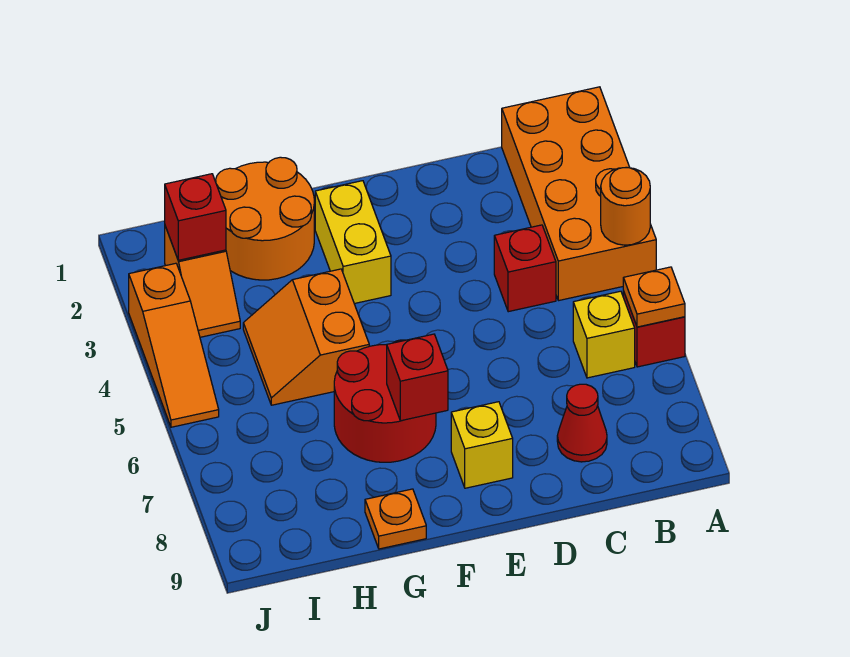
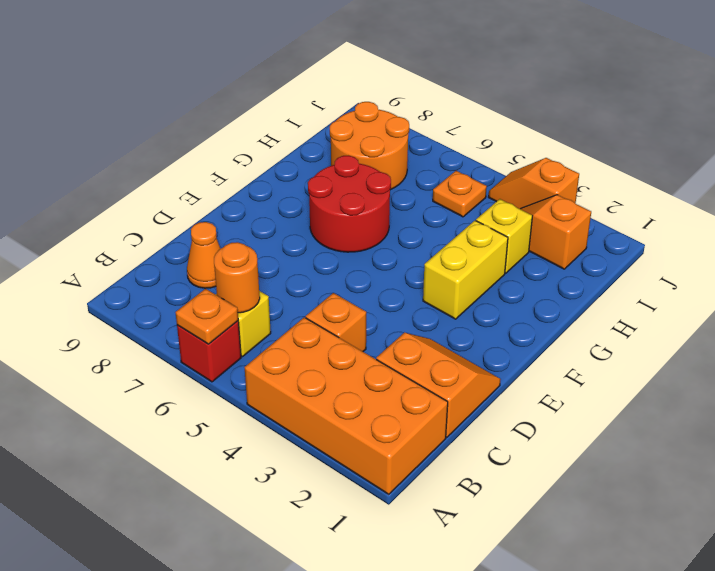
orange 1x1 round brick [601,167,650,245] -> orange 1x1 round brick moved to [214,242,260,313]
red 1x1 brick [494,225,556,312] -> orange 1x1 brick [306,293,366,351]
red 1x1 cone [557,384,607,462] -> orange 1x1 cone [187,222,220,288]
yellow 1x1 brick [451,402,513,488] -> yellow 1x1 brick moved to [476,199,532,273]
yellow 1x2 brick [315,181,391,304] -> yellow 1x2 brick turned to [423,221,508,319]
red 1x1 brick [387,334,448,421] -> none
orange 2x2 round brick [216,157,314,280] -> orange 2x2 round brick moved to [330,102,409,190]
orange 2x2 slope [243,269,369,405] -> orange 2x2 slope moved to [376,333,501,437]
orange 1x1 plate [365,489,426,549] -> orange 1x1 plate moved to [433,171,487,217]
red 1x1 brick [165,174,226,260] -> none
orange 1x3 slope [129,263,219,427] -> orange 1x2 slope [489,158,579,209]

